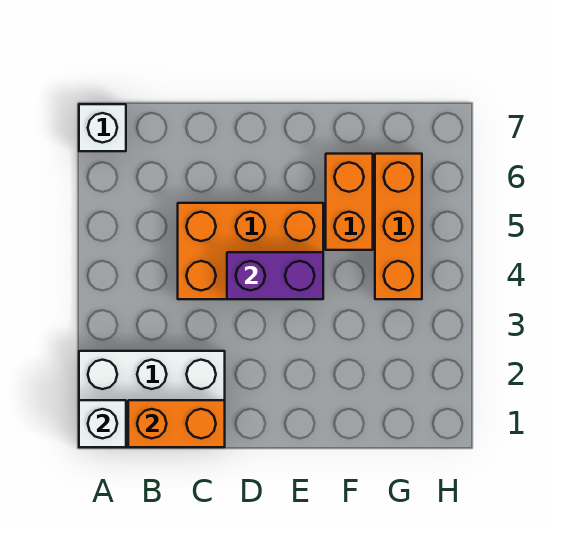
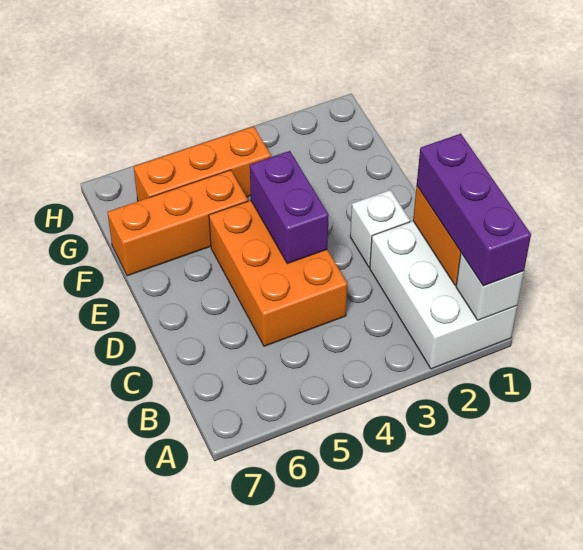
none -> purple 1x3 brick [417,134,531,286]
white 1x1 brick [79,104,126,151] -> white 1x1 brick moved to [350,190,410,267]
orange 1x2 brick [326,154,373,250] -> orange 1x3 brick [107,170,248,276]

